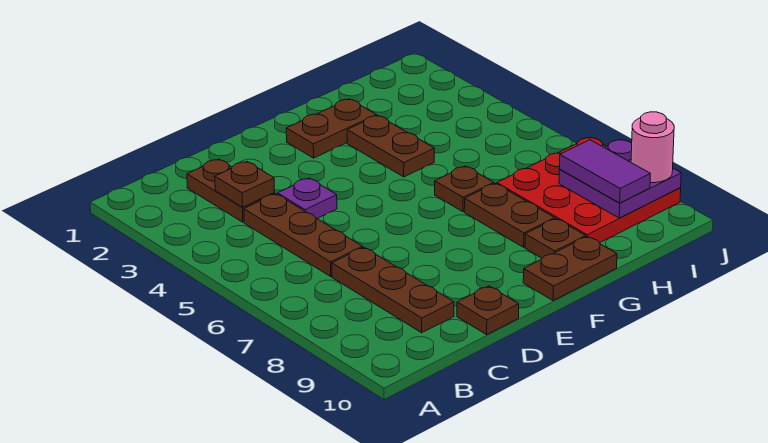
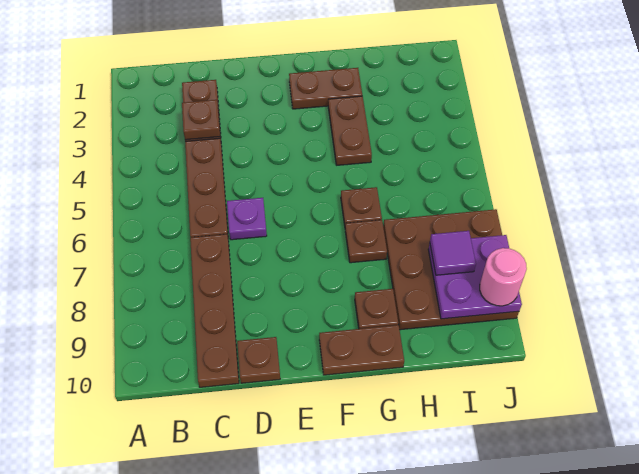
brown 1x3 plate [332,247,454,333] -> brown 1x4 plate [190,234,239,387]
purple 1x1 plate [278,178,337,218] -> purple 1x1 plate moved to [227,198,267,240]
brown 1x2 plate [464,183,555,247] -> brown 1x1 plate [345,220,387,263]
red 3x3 plate [497,137,681,243] -> brown 3x3 plate [383,209,519,330]
purple 1x2 tile [559,140,650,203] -> purple 1x1 tile [430,231,476,275]

